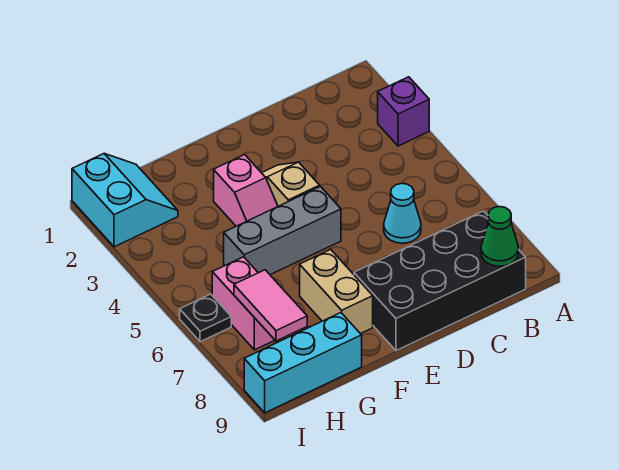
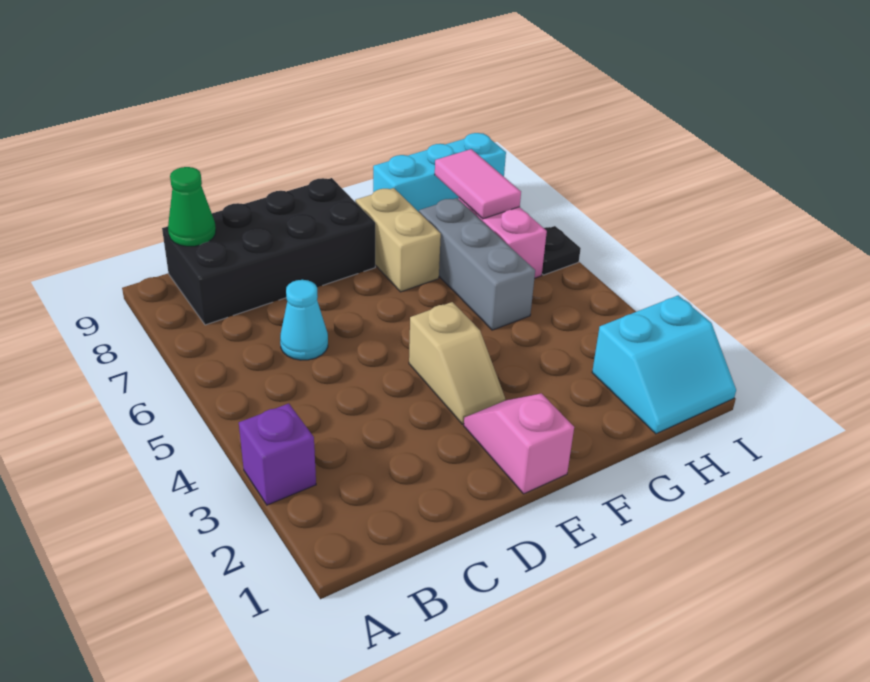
grey 1x3 brick [224,187,341,275] -> grey 1x3 brick turned to [419,198,535,330]
pink 1x2 slope [214,155,278,226] -> pink 1x2 slope moved to [464,393,574,494]
cyan 2x2 slope [72,154,178,247] -> cyan 2x2 slope turned to [592,295,736,434]

